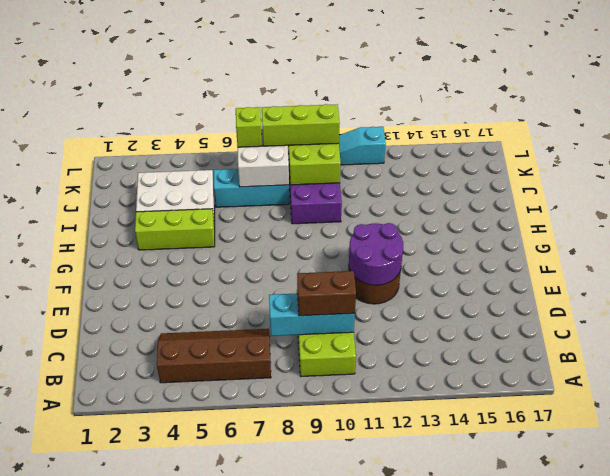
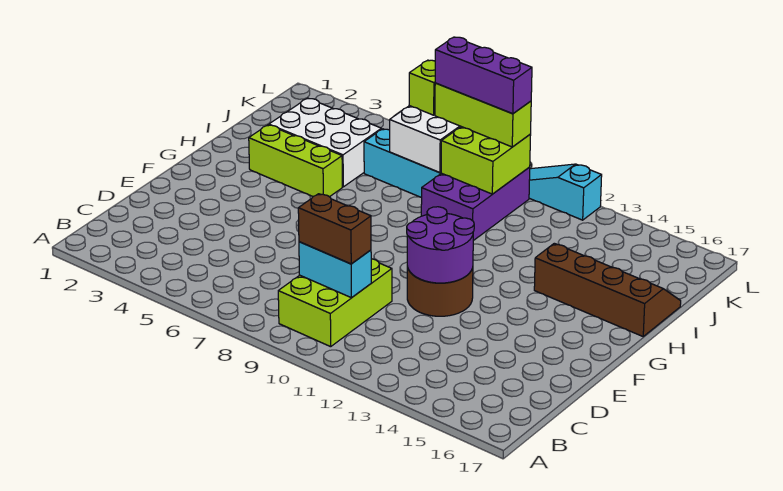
brown 2x4 slope [157,329,271,383] -> brown 2x4 slope moved to [534,243,681,336]
cyan 1x3 brick [269,293,355,336] -> cyan 1x2 brick [299,242,371,298]
none -> purple 1x3 brick [435,37,532,114]

